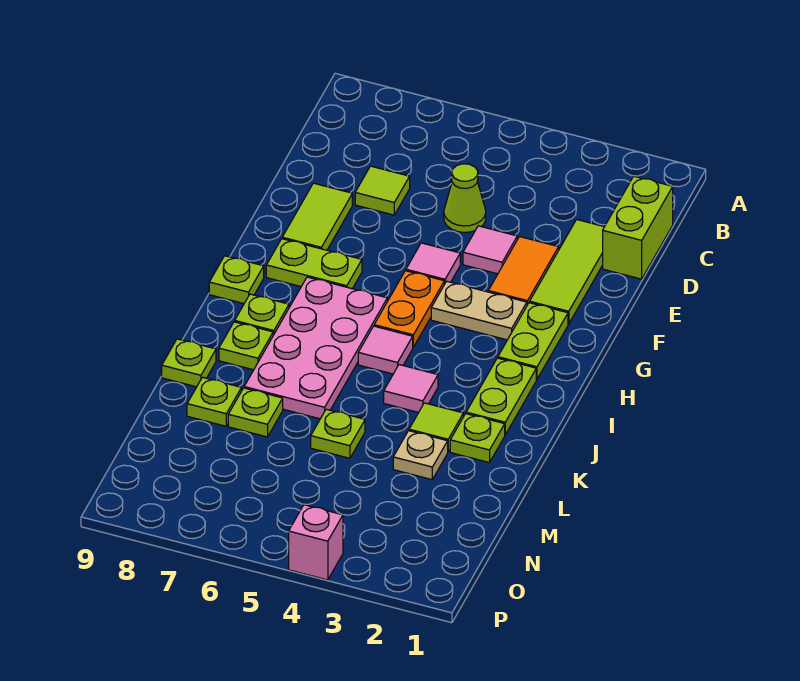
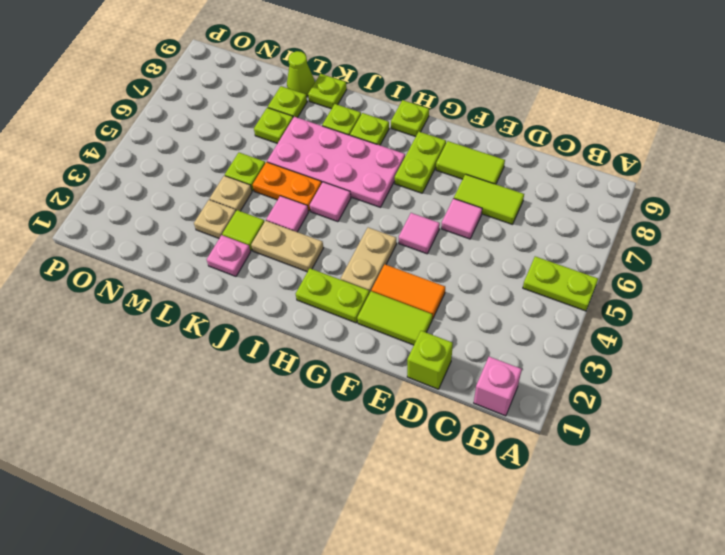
lime 1x2 brick [603,176,673,279] -> lime 1x1 brick [407,331,453,389]
lime 1x3 tile [530,220,604,324] -> lime 1x2 tile [357,291,432,345]
lime 1x1 cone [444,164,486,232] -> lime 1x1 cone moved to [287,51,315,96]
lime 1x1 tile [355,166,410,215] -> lime 1x2 tile [454,174,524,224]
pink 1x1 tile [463,226,517,274] -> pink 1x1 tile moved to [441,198,482,239]
orange 1x2 plate [374,271,444,347] -> orange 1x2 plate moved to [253,162,322,211]
lime 1x2 plate [466,358,536,435] -> lime 1x2 plate moved to [523,256,598,311]
none -> tan 1x2 plate [251,221,323,272]
lime 1x1 plate [450,414,505,463] -> pink 1x1 plate [207,235,251,276]
none -> tan 1x1 plate [210,176,252,211]
pink 1x1 brick [289,505,343,580] -> pink 1x1 brick moved to [474,357,522,416]

